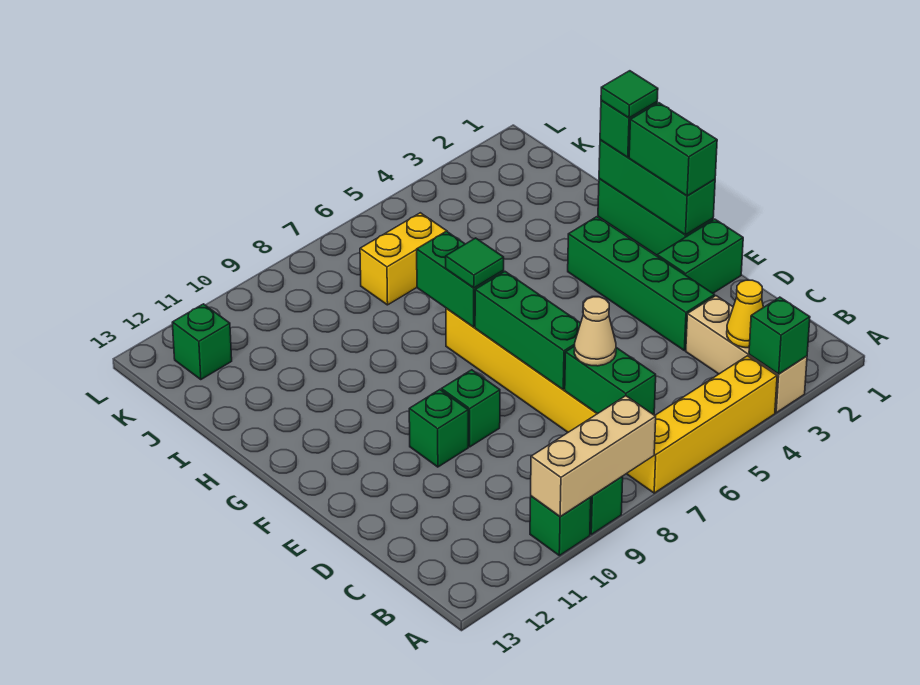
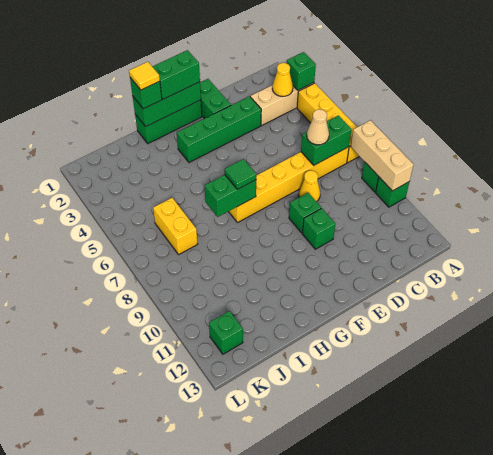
green 1x3 brick [475,272,581,389] -> none
none -> yellow 1x1 cone [299,171,320,202]
green 1x1 tile [601,71,658,118] -> yellow 1x1 tile [129,62,160,90]

